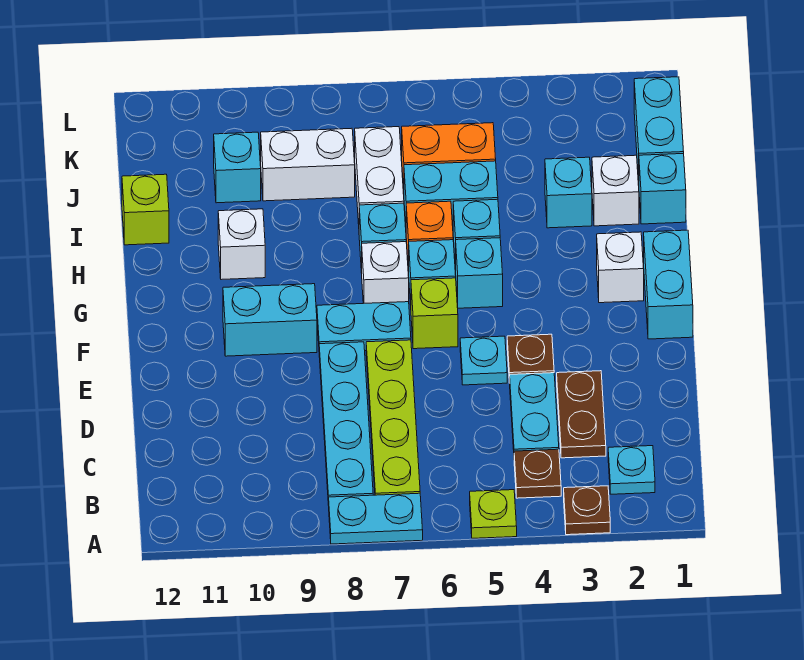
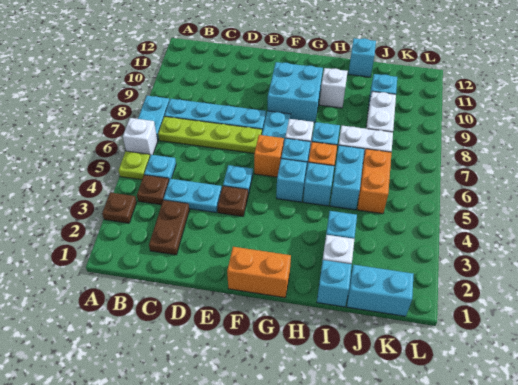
cyan 1x1 plate [608,446,655,494] -> cyan 1x1 plate moved to [144,155,176,180]
brown 1x2 plate [557,371,606,458] -> brown 1x2 plate turned to [149,200,189,255]
cyan 1x2 brick [644,230,693,339] -> orange 1x2 brick [227,247,291,298]
lime 1x1 brick [411,278,458,349] -> orange 1x1 brick [254,135,284,177]
cyan 1x2 brick [223,284,317,356] -> cyan 2x2 brick [268,62,323,123]
white 1x1 brick [597,232,644,303] -> white 1x1 brick moved to [123,118,158,155]
lime 1x1 brick [122,174,169,245] -> cyan 1x1 brick [348,38,376,77]

